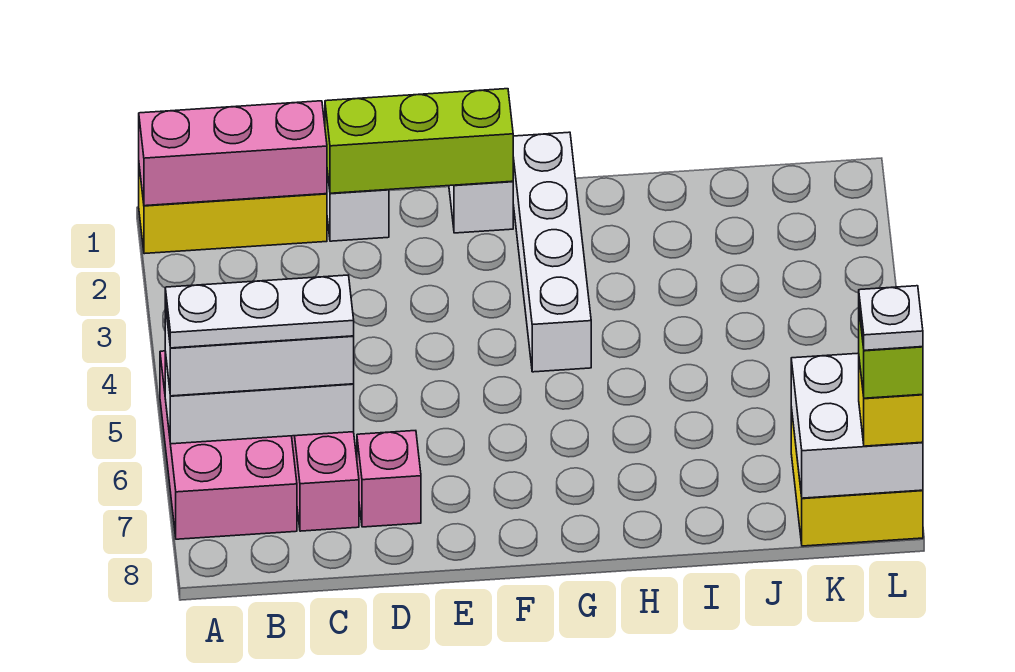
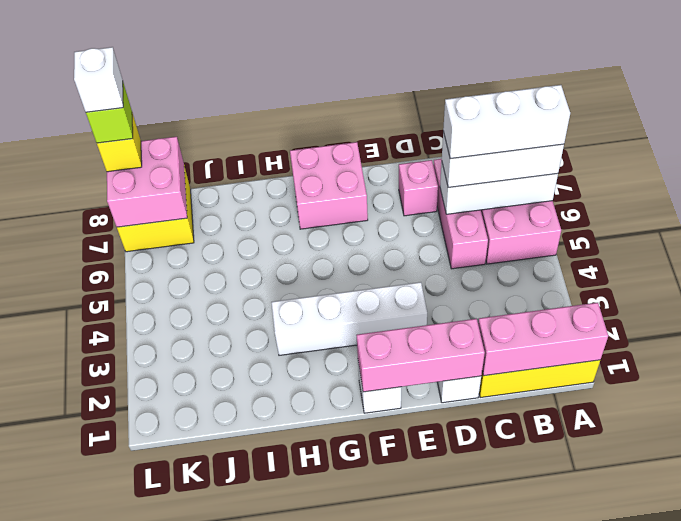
white 1x3 plate [165,275,354,348] -> white 1x3 brick [443,85,570,159]
lime 1x3 brick [325,89,513,193] -> pink 1x3 brick [356,319,485,392]
none -> pink 2x2 brick [290,142,368,229]
white 1x4 brick [513,132,591,372] -> white 1x4 brick turned to [271,282,427,355]
white 2x2 brick [791,353,923,498] -> pink 2x2 brick [107,137,187,227]
white 1x1 plate [859,286,923,350] -> white 1x1 brick [74,47,123,112]

